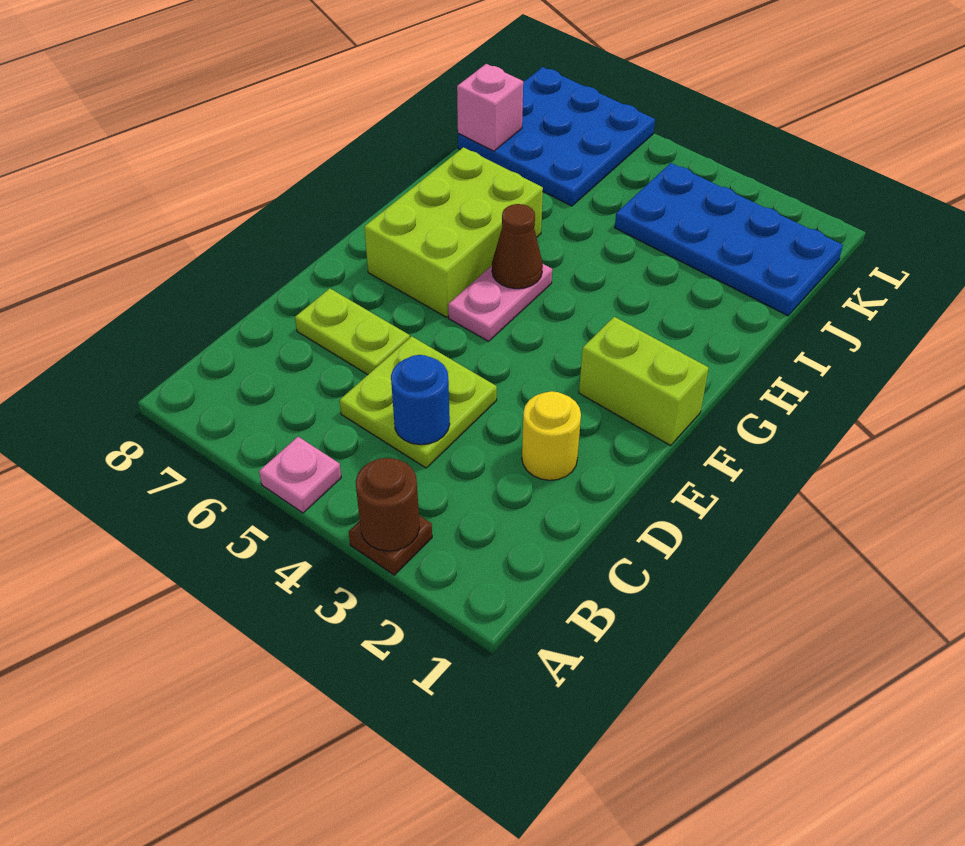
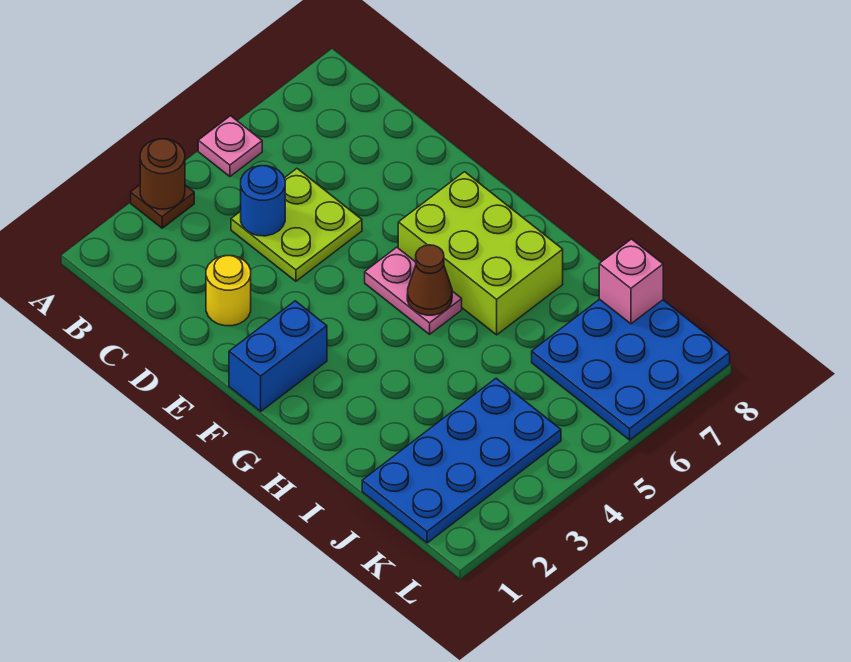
lime 1x2 plate [295,289,410,375] -> none
lime 1x2 brick [579,317,709,445] -> blue 1x2 brick [229,301,327,411]

